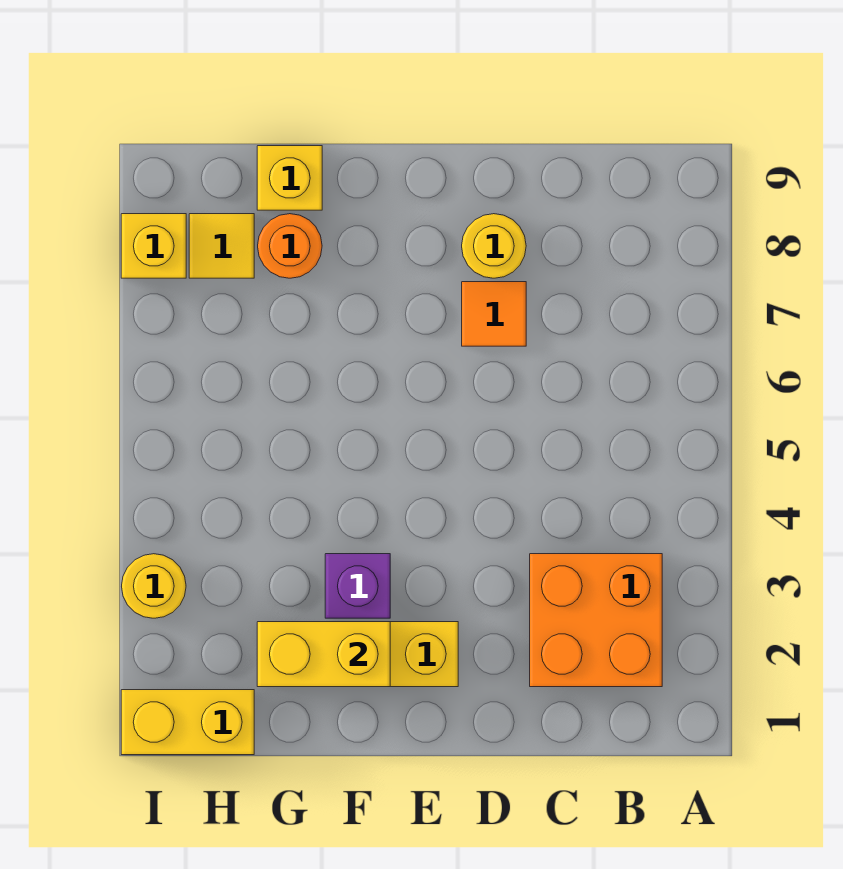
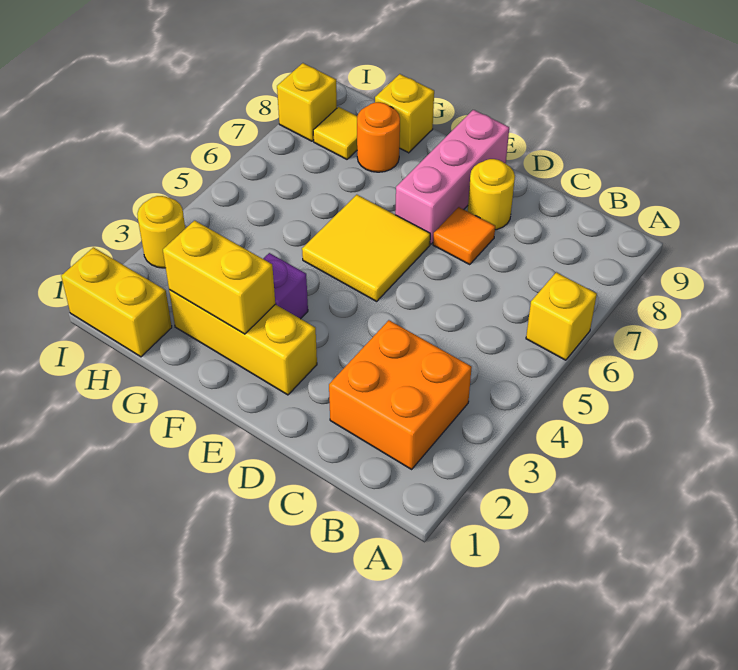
none -> yellow 1x1 brick [526,272,597,360]
none -> yellow 2x2 tile [302,195,430,301]
none -> pink 1x3 brick [395,110,509,244]

